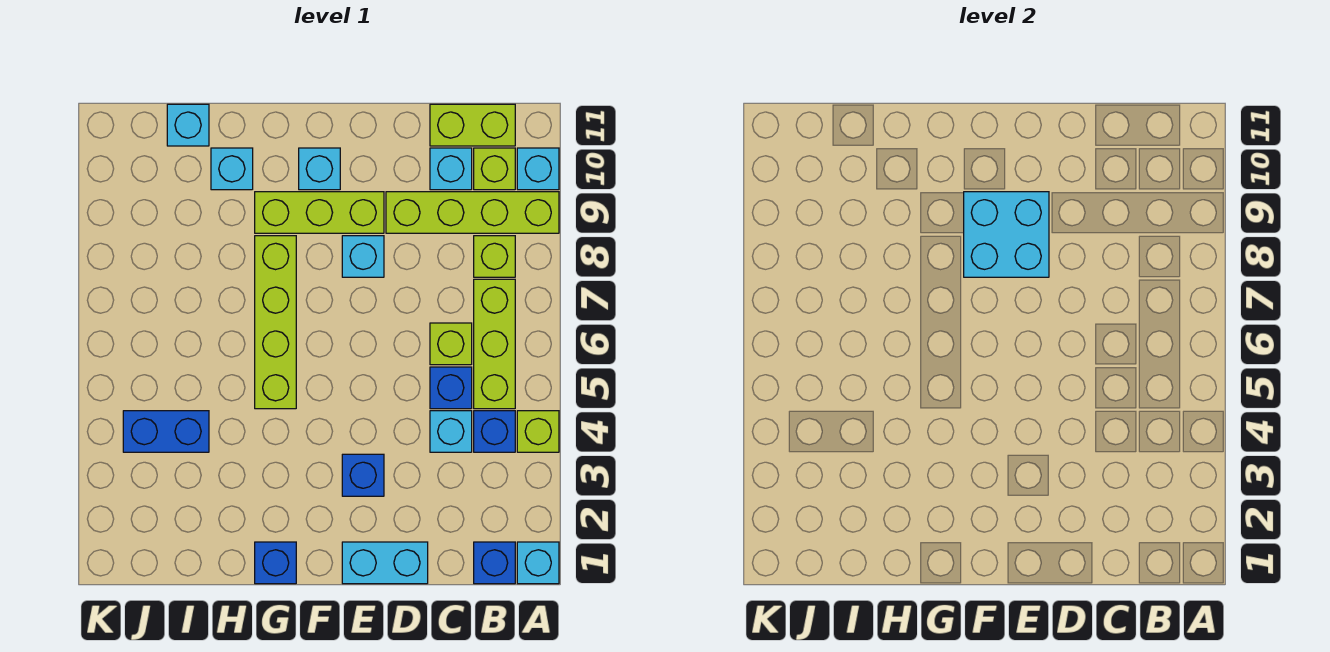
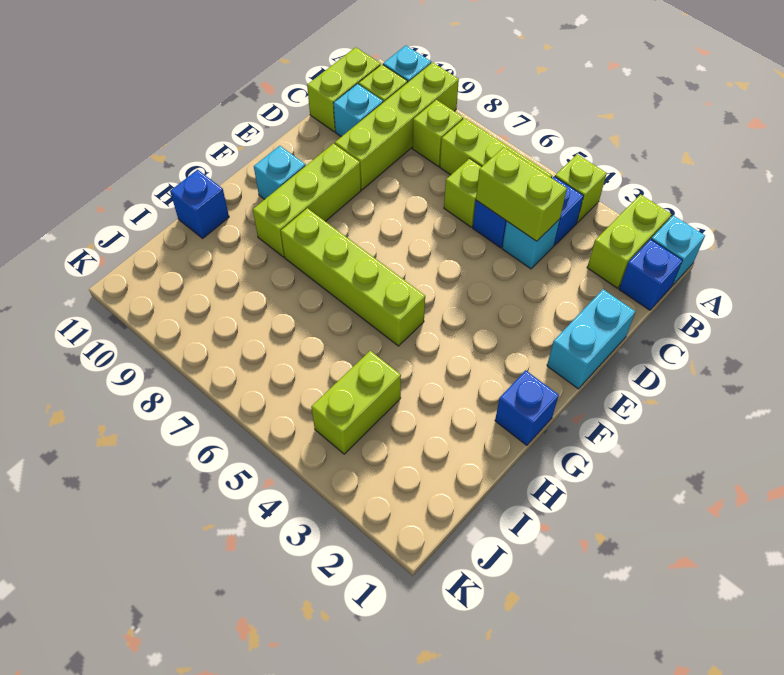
none -> lime 1x2 brick [587,195,671,288]
none -> lime 1x2 brick [476,147,567,241]
blue 1x1 brick [342,454,384,496] -> blue 1x1 brick moved to [170,170,229,238]
cyan 1x1 brick [342,236,384,277] -> none
cyan 2x2 brick [964,192,1049,277] -> none
cyan 1x1 brick [211,148,253,190] -> none
blue 1x2 brick [123,411,209,452] -> lime 1x2 brick [311,351,401,454]
cyan 1x1 brick [167,104,209,146] -> none

